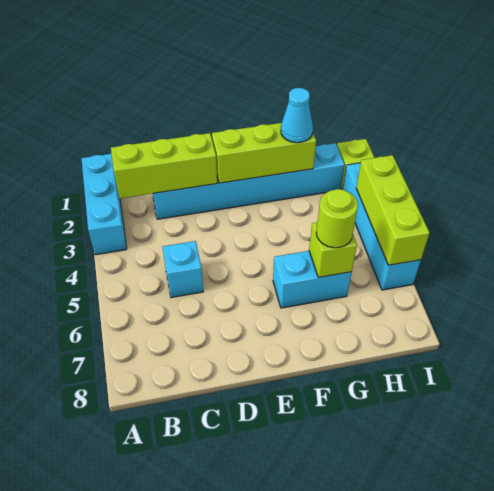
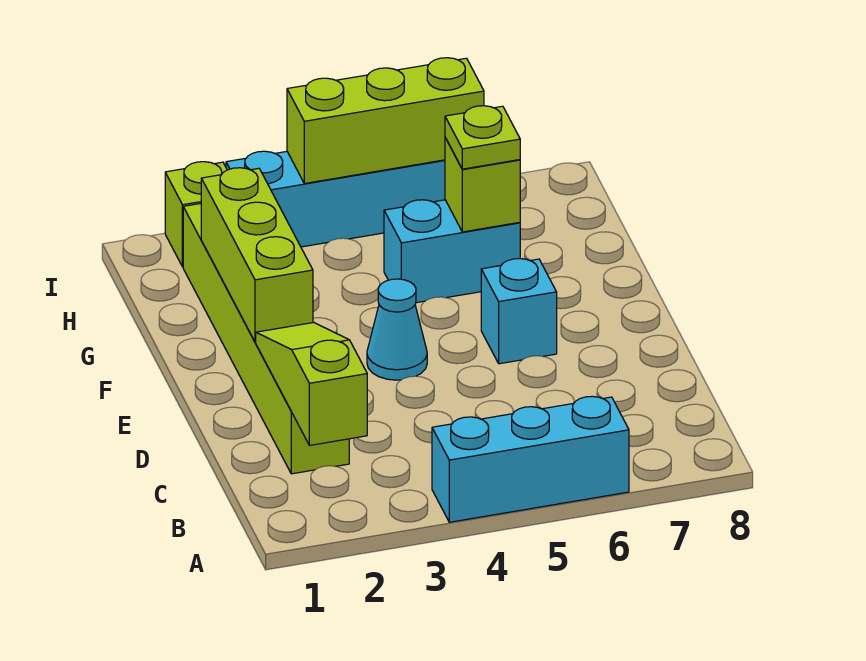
cyan 1x3 brick [81,154,127,255] -> cyan 1x3 brick moved to [432,396,629,522]
lime 1x3 brick [111,133,217,198] -> lime 1x3 slope [256,323,367,445]
cyan 1x6 brick [153,143,345,219] -> lime 1x6 brick [183,204,349,474]
cyan 1x1 brick [163,241,203,297] -> cyan 1x1 brick moved to [481,259,557,364]
cyan 1x2 brick [273,251,352,308] -> cyan 1x2 brick turned to [384,200,520,303]
cyan 1x1 cone [281,88,313,143] -> cyan 1x1 cone moved to [367,279,427,380]
lime 1x1 round brick [316,189,358,248] -> lime 1x1 plate [445,106,520,169]

